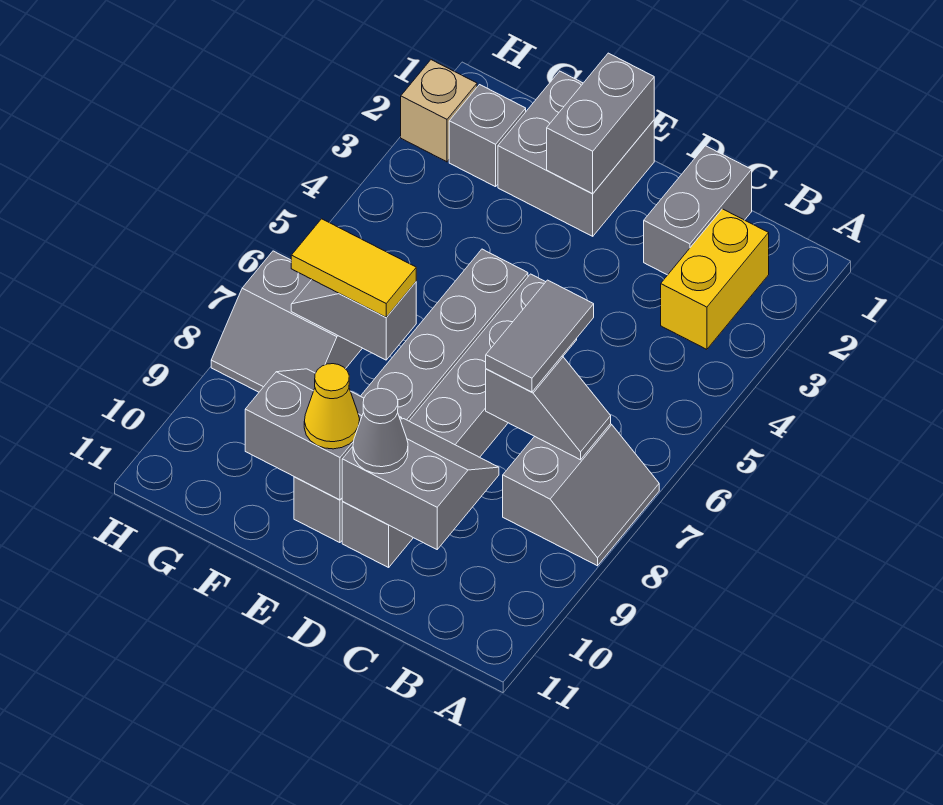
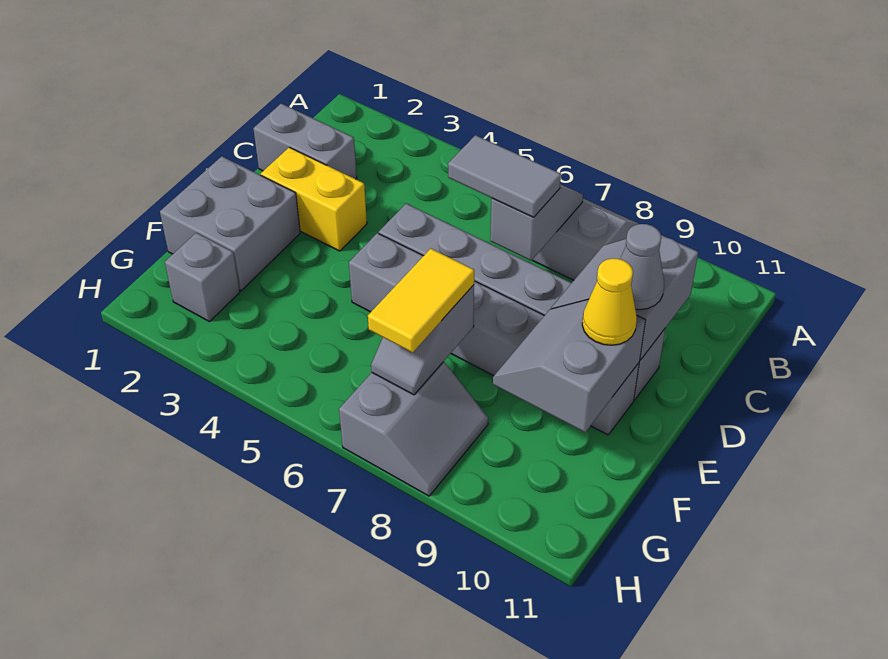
yellow 1x2 brick [661,209,769,349] -> yellow 1x2 brick moved to [261,147,367,251]
grey 1x2 brick [547,53,654,194] -> none
tan 1x1 brick [401,60,477,162] -> none

